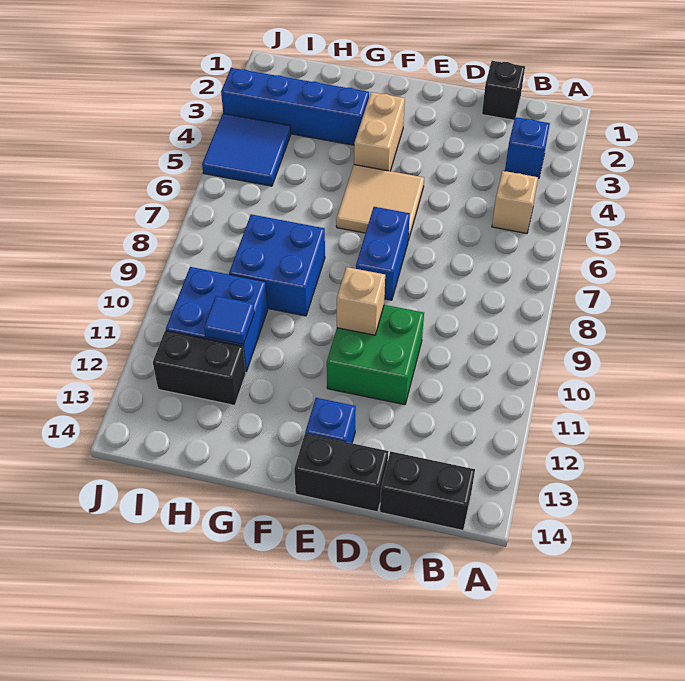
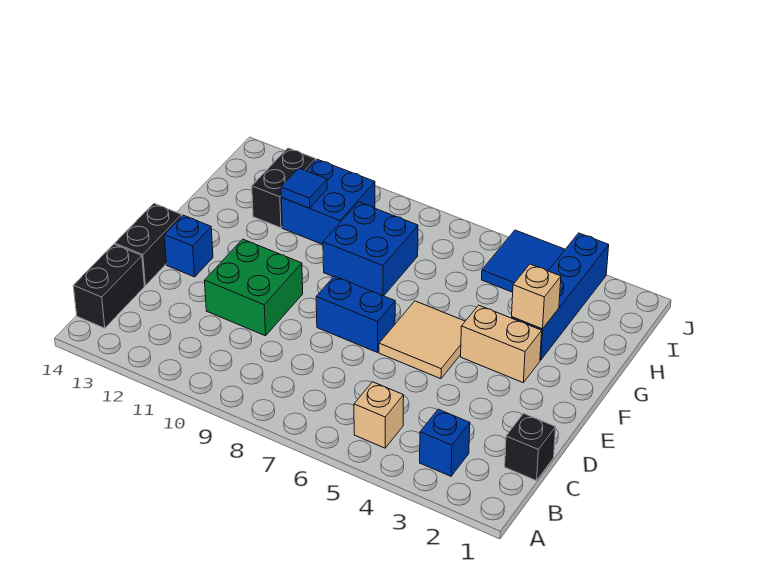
tan 1x1 brick [337,267,385,335] -> tan 1x1 brick moved to [512,264,561,329]

